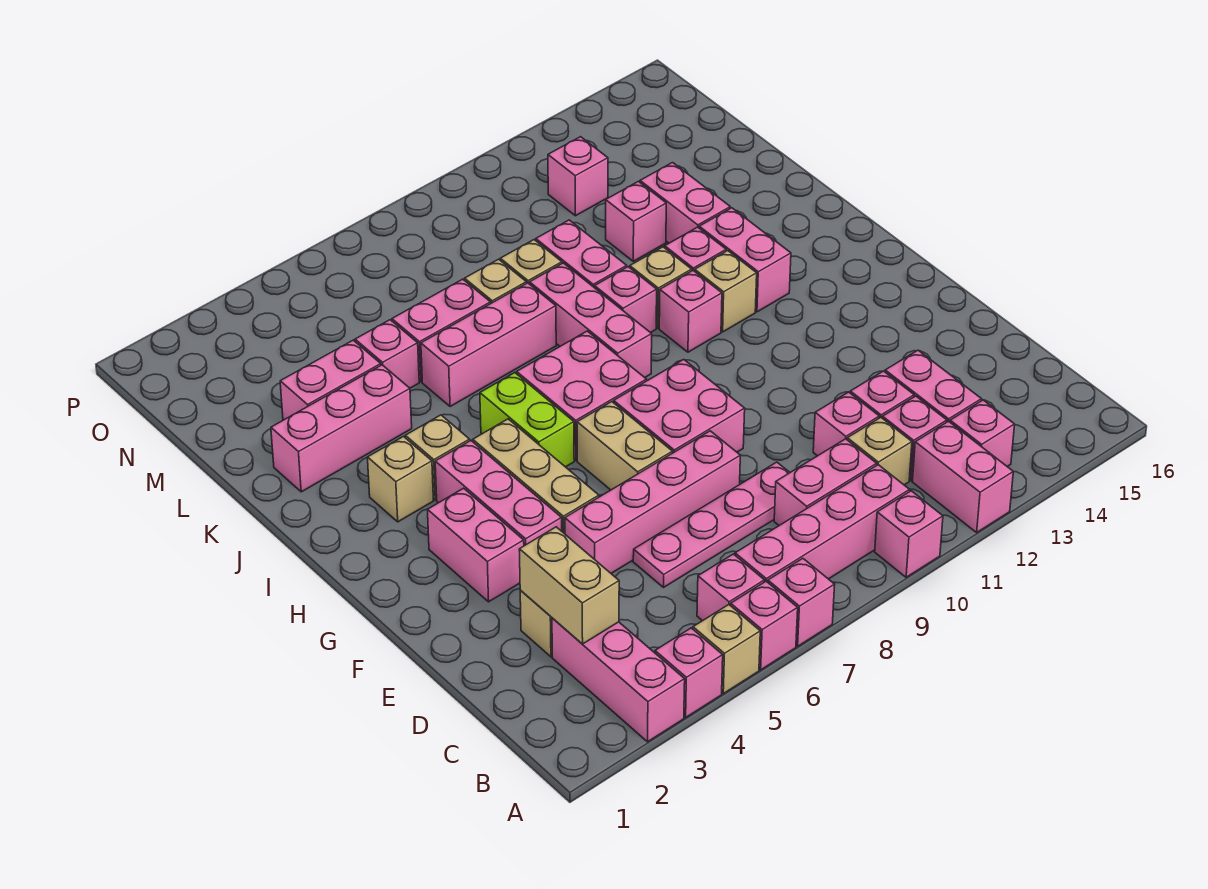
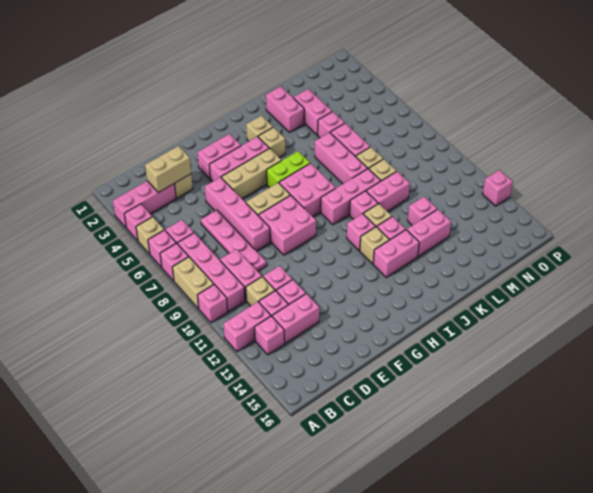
none -> tan 1x2 brick [172,257,214,309]
pink 1x3 brick [271,365,412,492] -> pink 1x2 brick [266,86,304,132]
pink 1x1 brick [548,137,608,216] -> pink 1x1 brick moved to [483,170,513,206]

